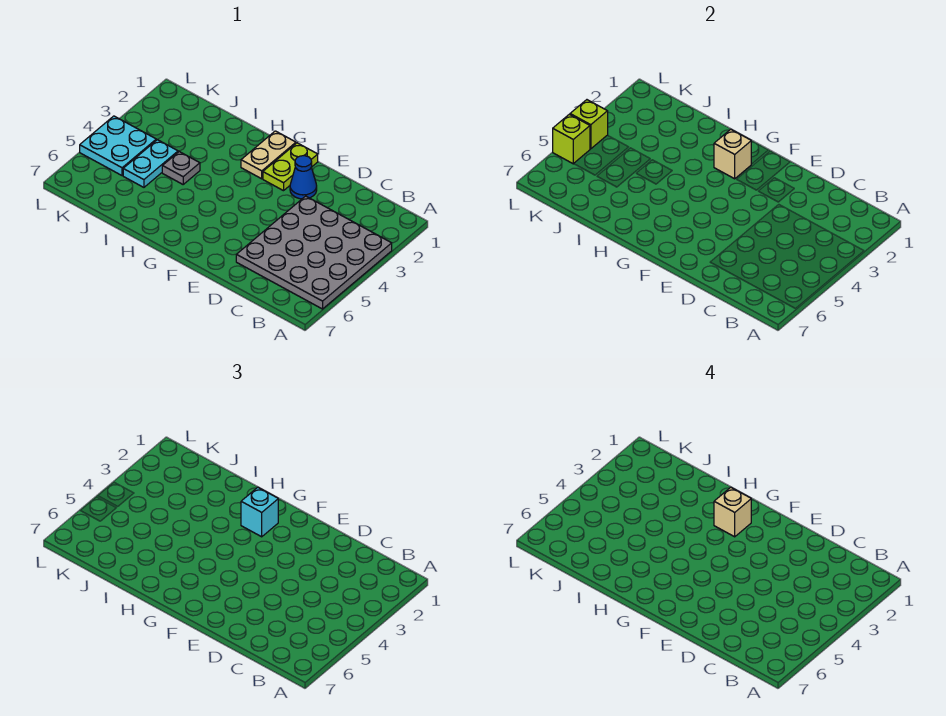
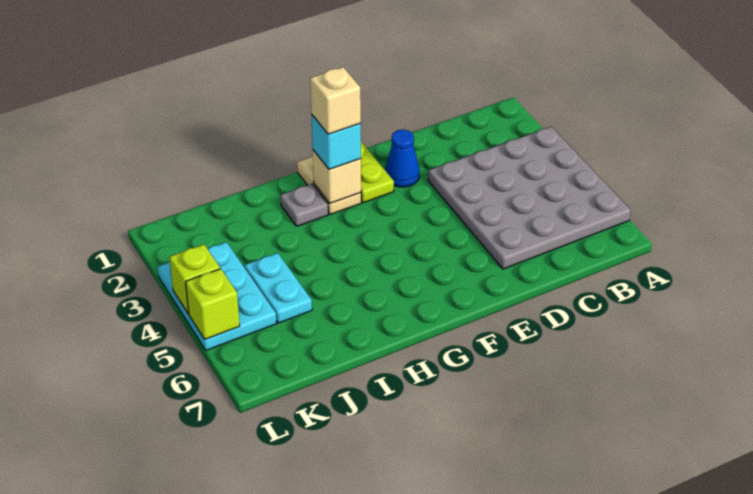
grey 1x1 plate [162,152,200,184] -> grey 1x1 plate moved to [280,184,328,226]
cyan 2x2 plate [80,116,156,176] -> cyan 2x3 plate [158,242,277,350]

